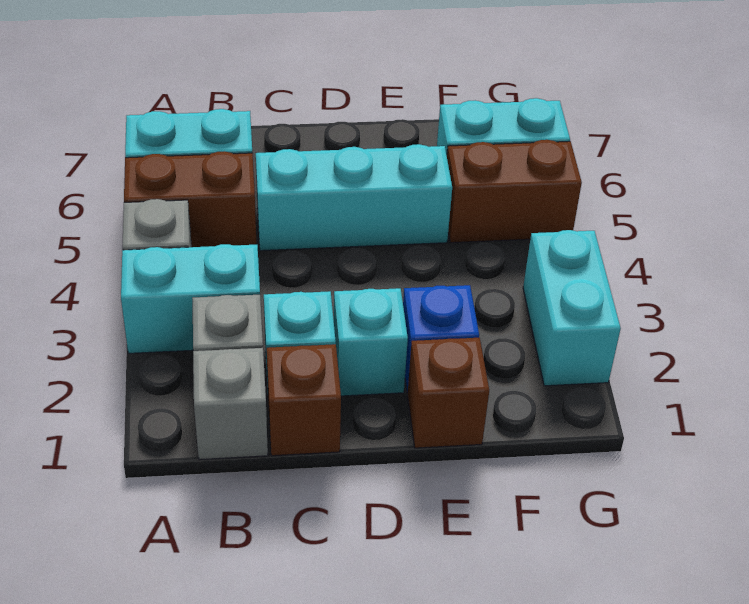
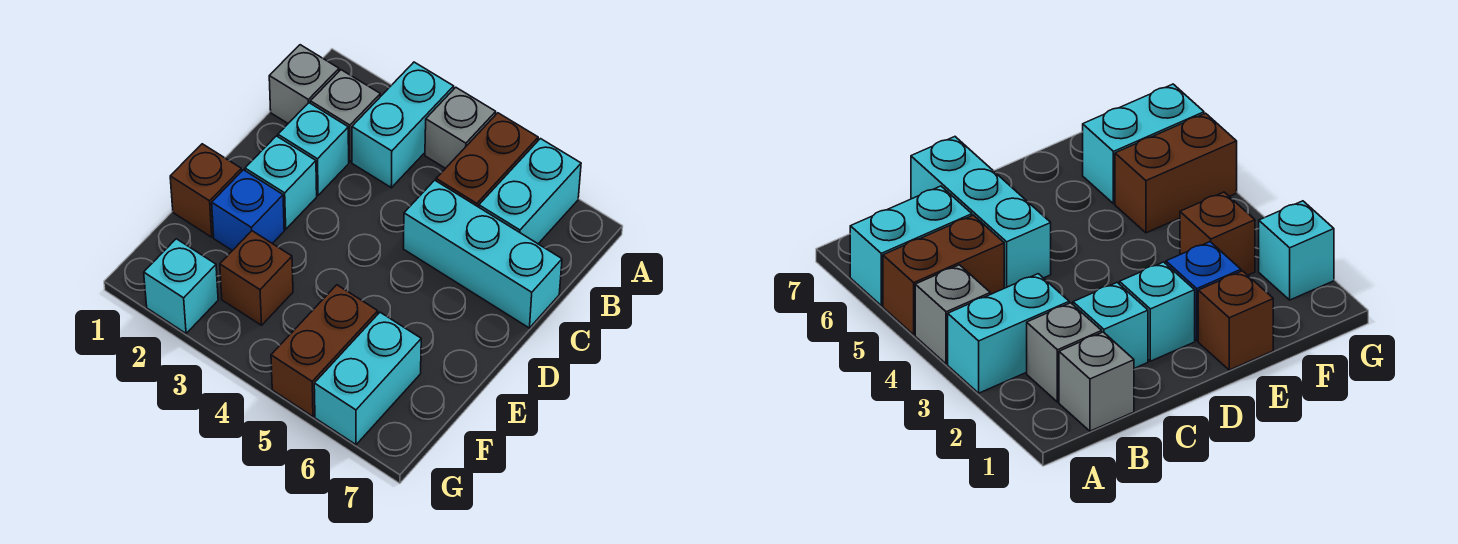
brown 1x1 brick [267,344,341,456] -> brown 1x1 brick moved to [220,231,293,325]
cyan 1x3 brick [256,144,452,251] -> cyan 1x3 brick turned to [403,180,562,328]
cyan 1x2 brick [523,230,621,386] -> cyan 1x1 brick [144,239,218,334]

